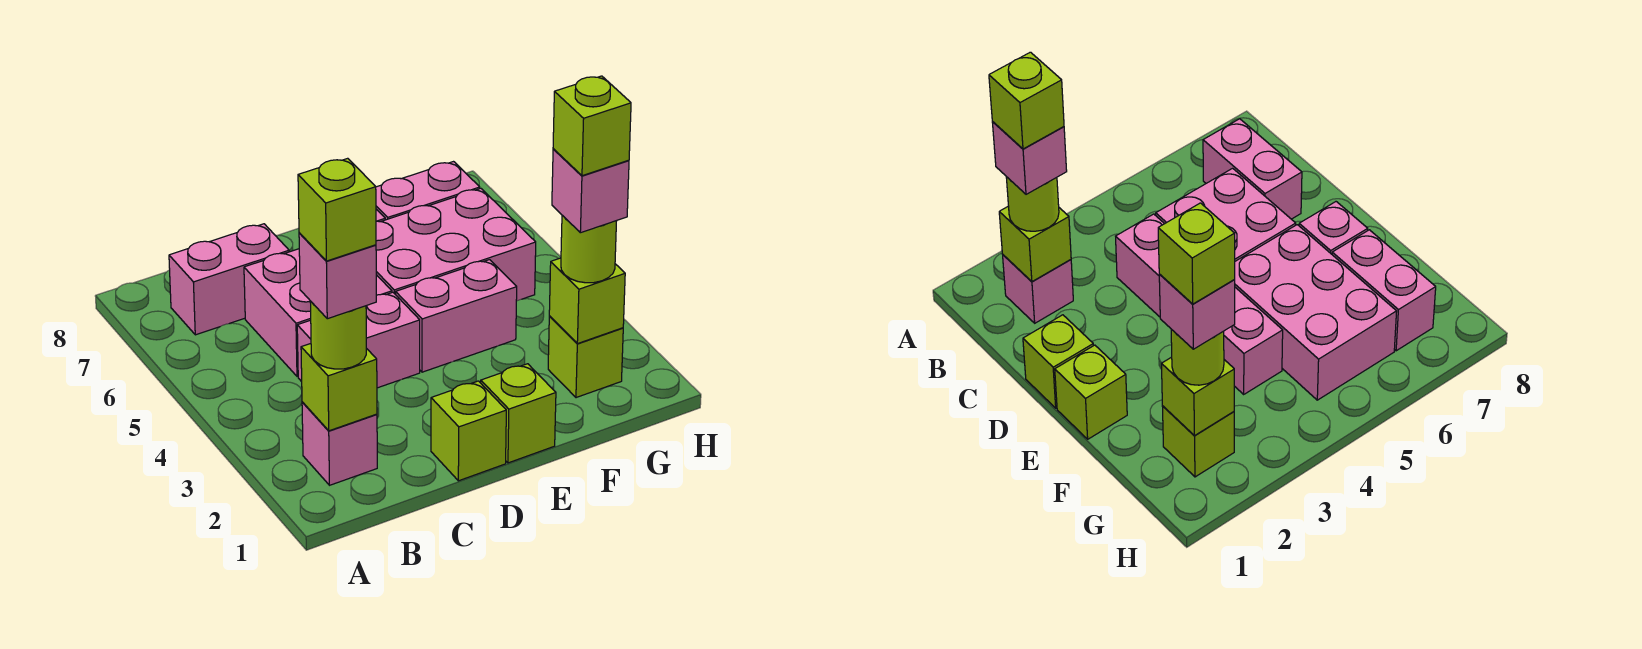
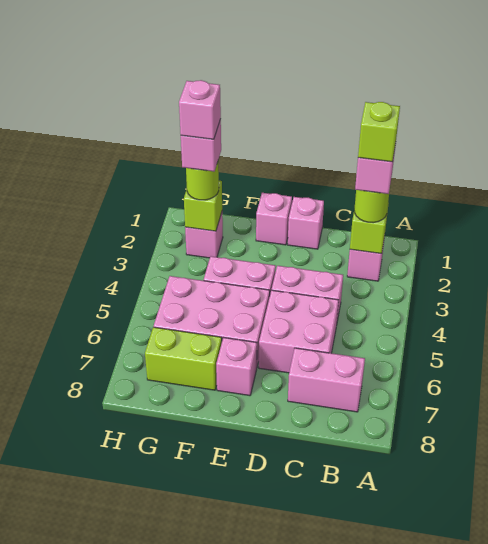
lime 1x1 brick [431,381,506,481] -> pink 1x1 brick [288,197,324,249]
lime 1x1 brick [481,364,556,463] -> pink 1x1 brick [256,193,292,245]
pink 1x2 brick [376,162,480,220] -> lime 1x2 brick [145,327,222,390]
lime 1x1 brick [548,317,623,398] -> pink 1x1 brick [185,213,223,258]
lime 1x1 brick [553,76,631,176] -> pink 1x1 brick [179,80,221,139]

